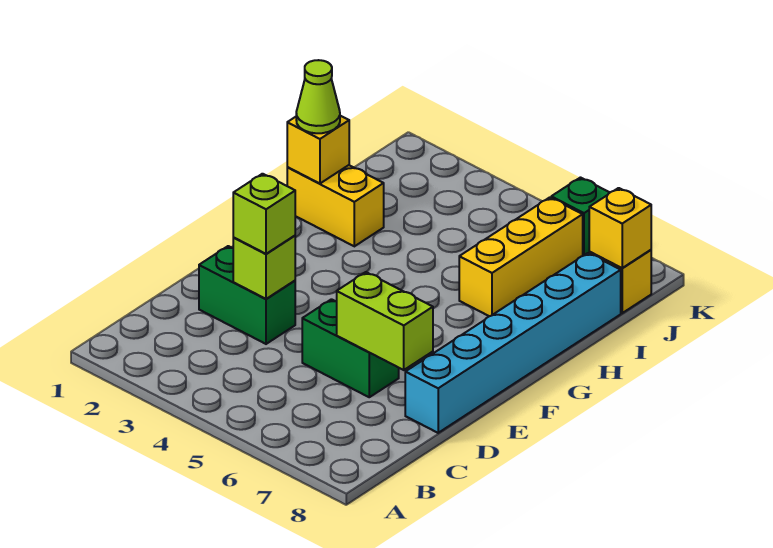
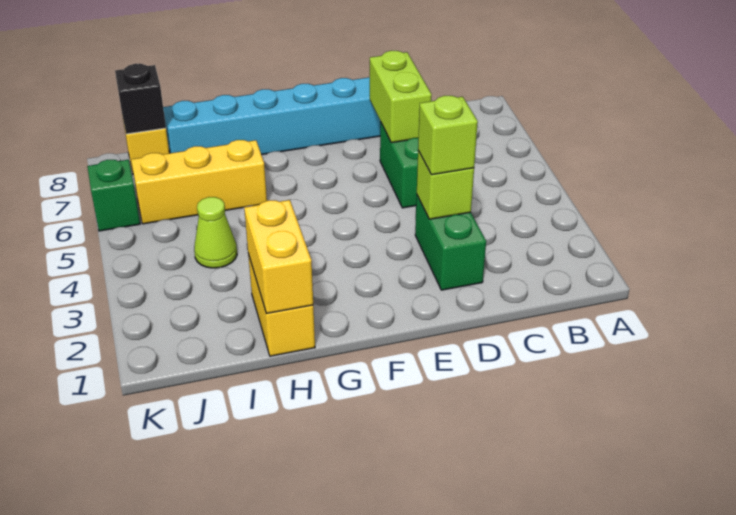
yellow 1x1 brick [287,116,349,184] -> yellow 1x2 brick [244,200,313,314]
lime 1x1 cone [296,60,340,133] -> lime 1x1 cone moved to [194,197,237,268]
yellow 1x1 brick [589,188,651,268] -> black 1x1 brick [115,64,166,134]

